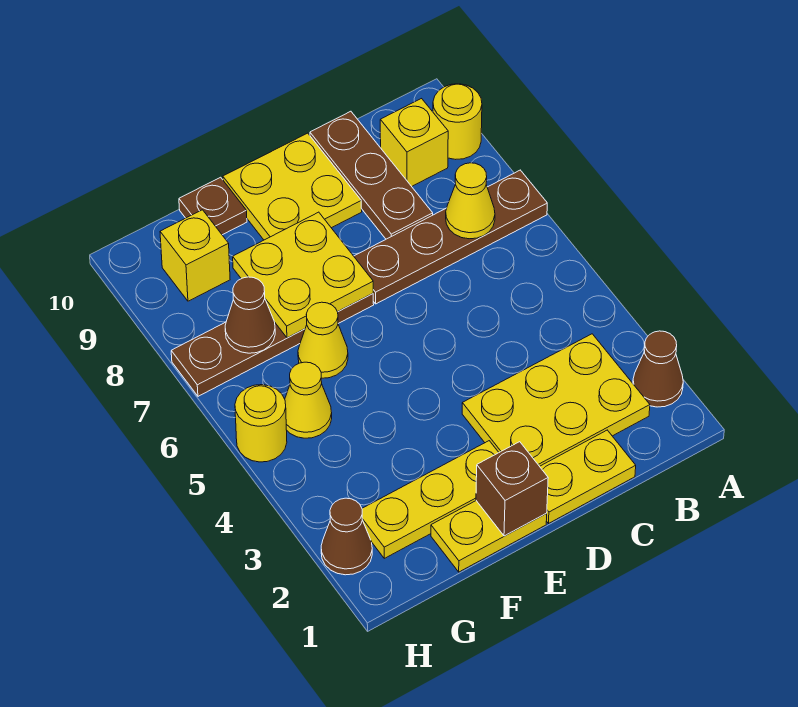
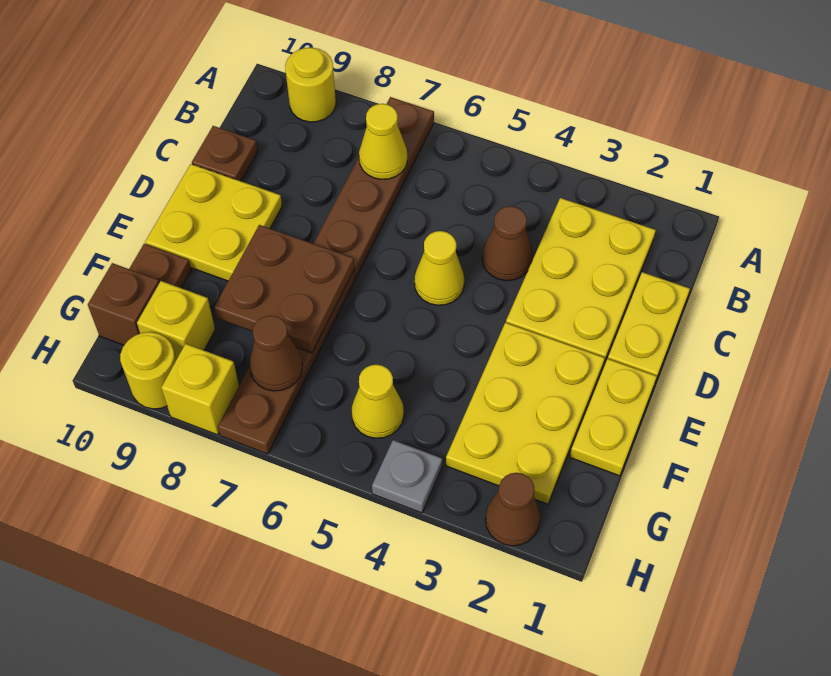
brown 1x1 cone [633,331,683,407] -> brown 1x1 cone moved to [482,206,532,281]
yellow 1x1 brick [380,99,448,186] -> yellow 1x1 brick moved to [161,344,239,435]
brown 1x3 plate [310,111,433,239] -> brown 1x1 plate [192,126,258,181]
brown 1x1 brick [476,442,548,536] -> brown 1x1 brick moved to [88,263,159,345]
yellow 1x3 plate [362,441,499,558] -> yellow 2x3 plate [446,323,605,504]
yellow 2x2 plate [233,212,373,338] -> brown 2x2 plate [214,225,354,353]
yellow 1x1 cone [298,302,348,378] -> yellow 1x1 cone moved to [415,231,464,305]
none -> grey 1x1 plate [372,440,442,513]
yellow 1x1 round brick [235,385,287,462] -> yellow 1x1 round brick moved to [120,332,176,409]

